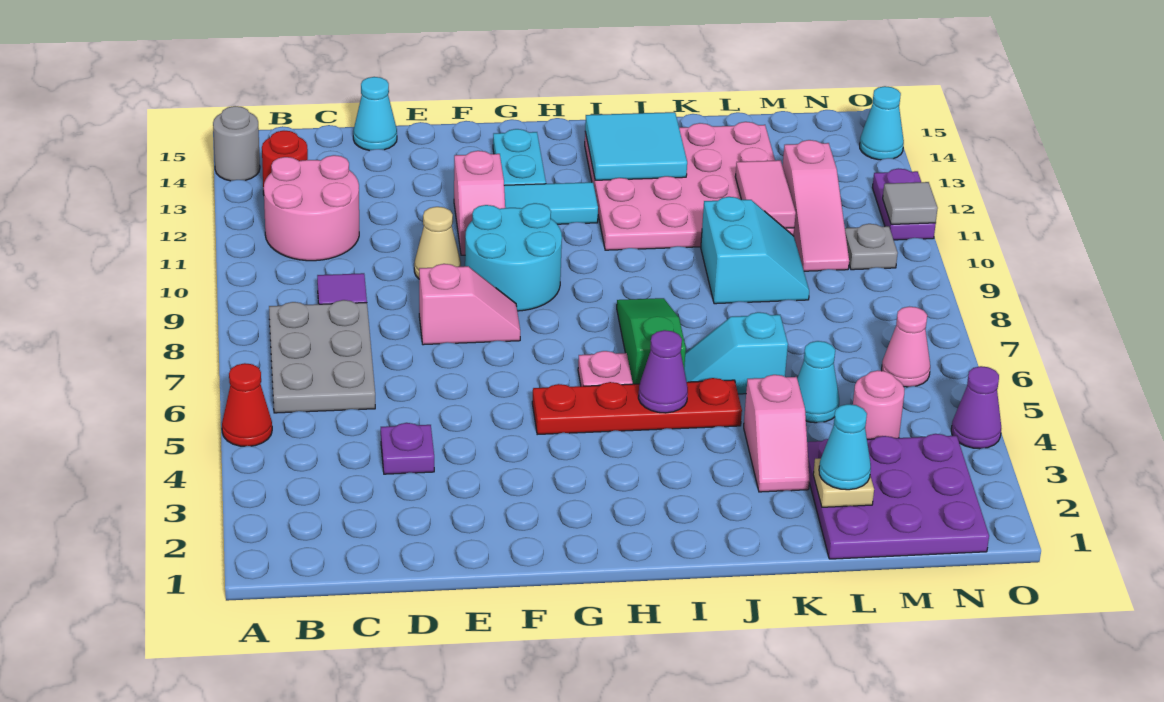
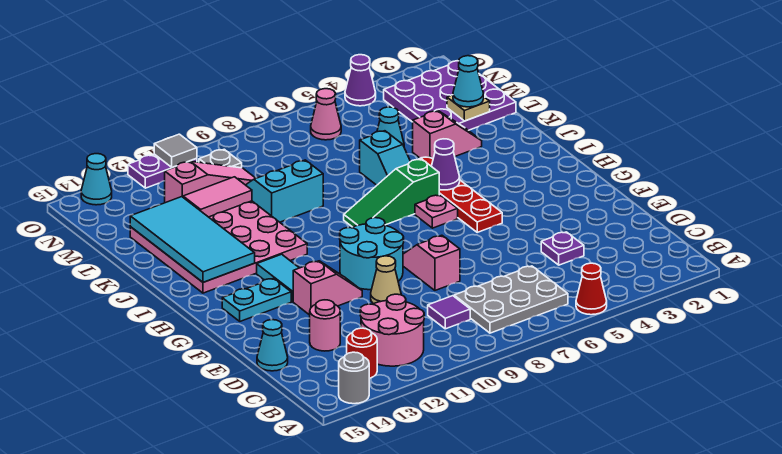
cyan 2x2 tile [585,112,687,180] -> cyan 2x4 tile [130,197,255,282]
pink 1x1 round brick [853,370,904,439] -> pink 1x1 round brick moved to [310,300,340,351]

